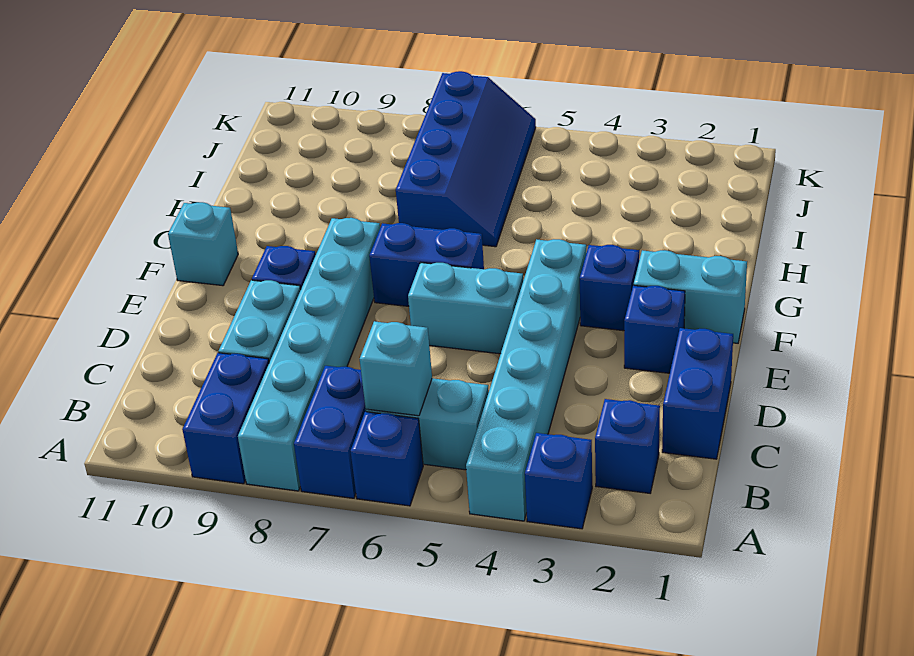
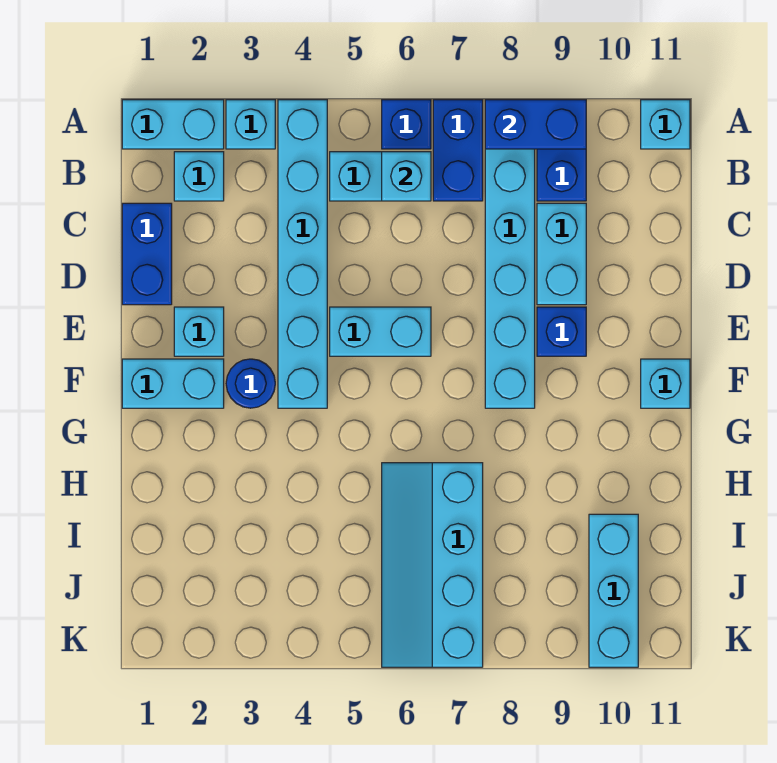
none -> cyan 1x2 brick [122,100,224,149]
blue 1x1 brick [525,433,592,529] -> cyan 1x1 brick [226,100,275,149]
none -> cyan 1x1 brick [641,100,690,149]
blue 1x1 brick [595,399,660,493] -> cyan 1x1 brick [174,152,224,201]
blue 1x1 brick [624,285,685,373] -> cyan 1x1 brick [174,307,224,356]
blue 1x1 brick [580,245,639,331] -> blue 1x1 round brick [226,359,275,408]
blue 1x2 brick [369,223,484,306] -> blue 1x2 brick moved to [485,100,586,149]
blue 2x4 slope [396,71,536,247] -> cyan 2x4 slope [382,463,483,667]
none -> cyan 1x3 brick [589,514,638,667]

